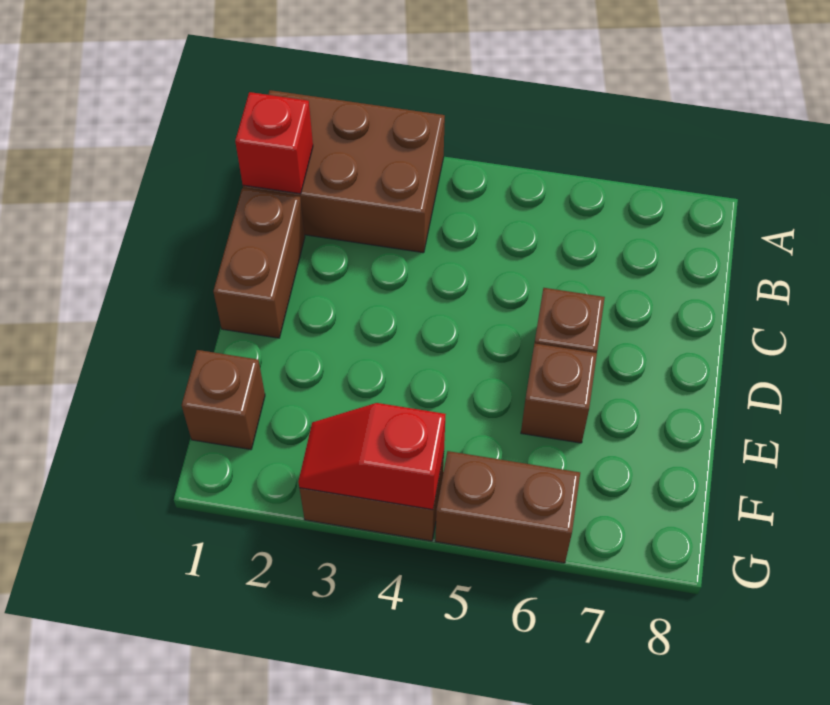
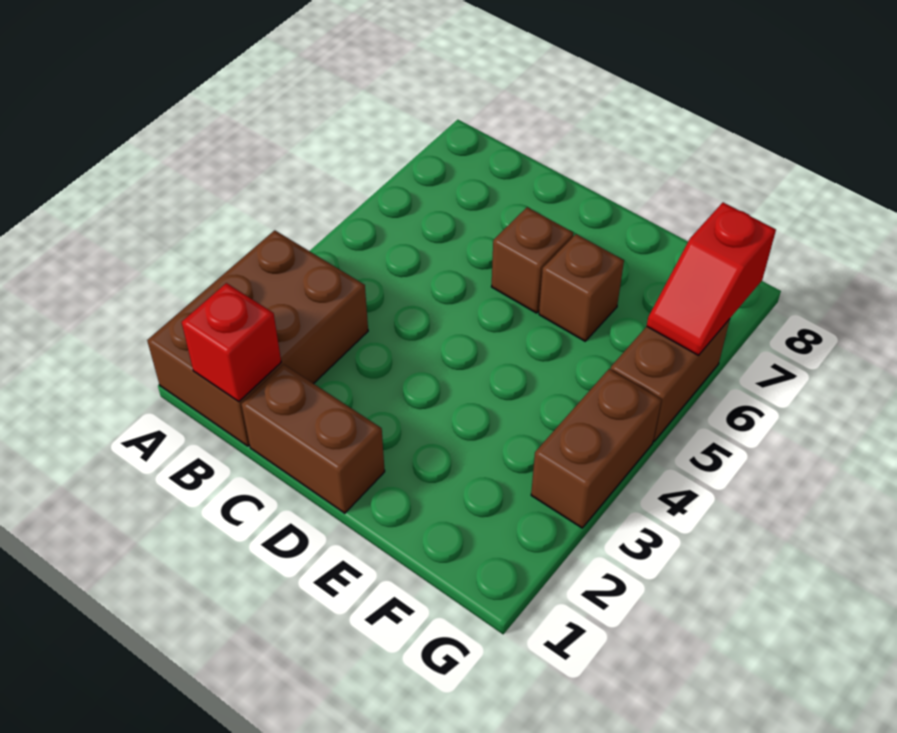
brown 1x1 brick [182,350,265,450] -> none
red 1x2 slope [298,403,446,510] -> red 1x2 slope moved to [647,202,776,355]

